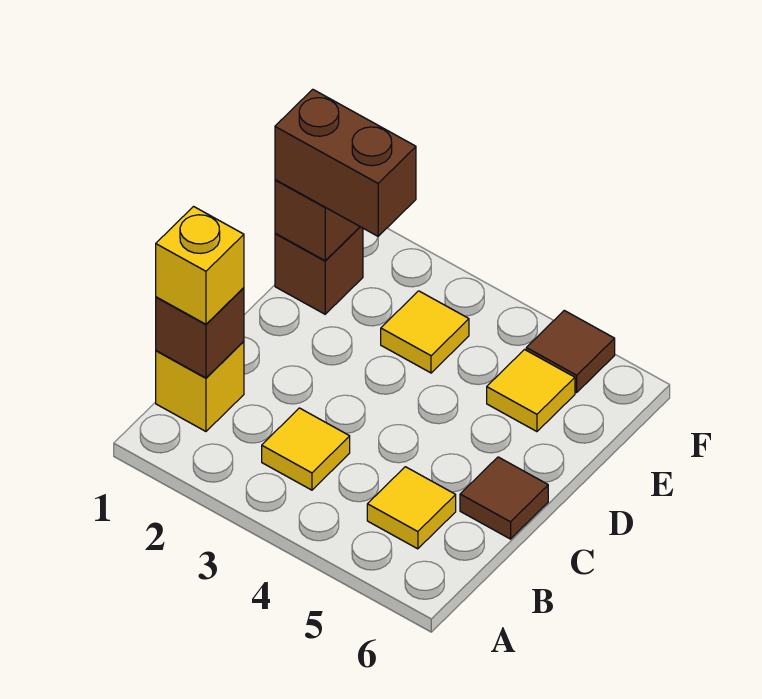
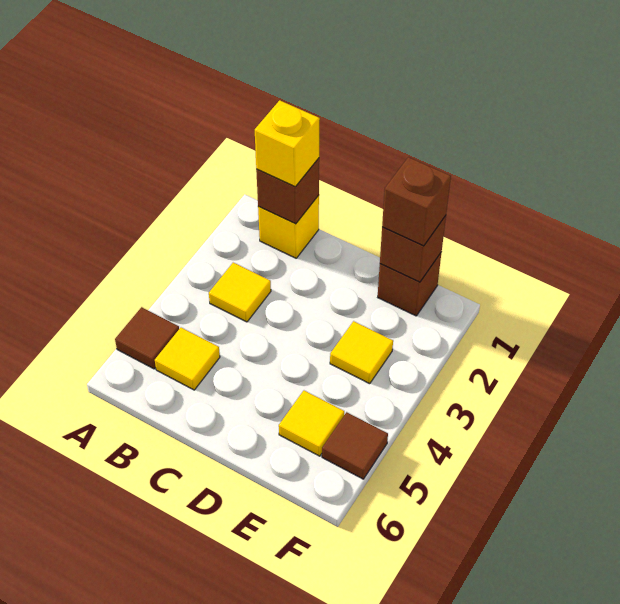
brown 1x1 tile [460,457,548,539] -> brown 1x1 tile moved to [115,307,179,369]
brown 1x2 brick [275,89,416,236] -> brown 1x1 brick [382,157,451,246]

